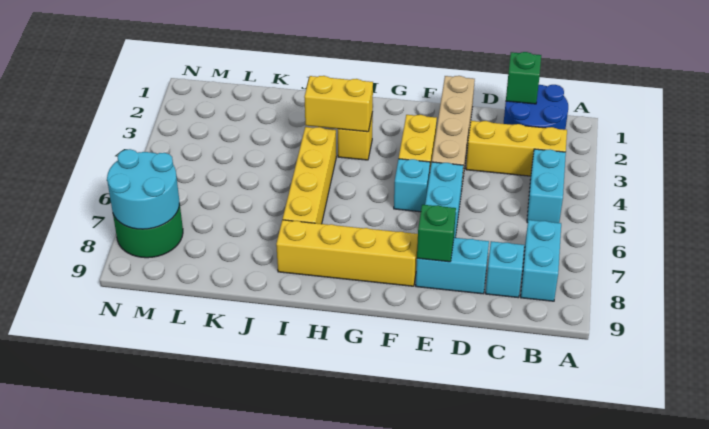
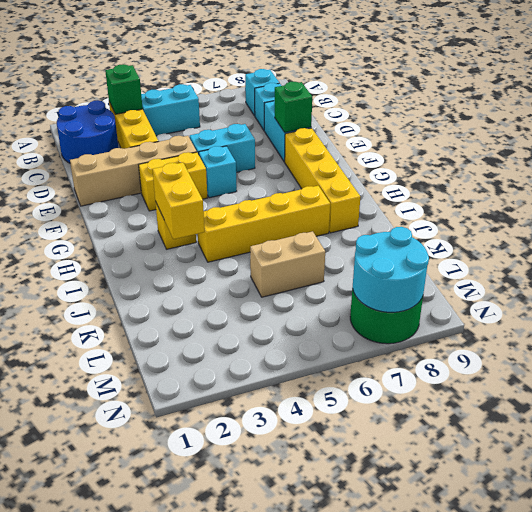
cyan 1x2 brick [521,220,561,301] -> cyan 1x1 brick [245,69,279,116]
green 1x1 brick [506,52,541,104] -> green 1x1 brick moved to [105,64,143,114]
none -> tan 1x2 brick [250,231,325,297]

